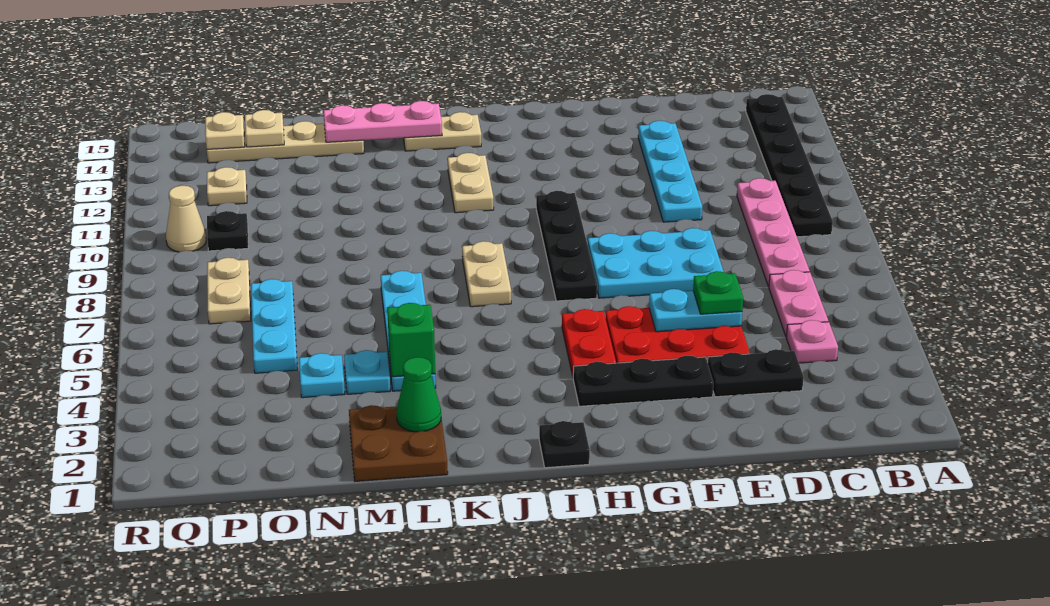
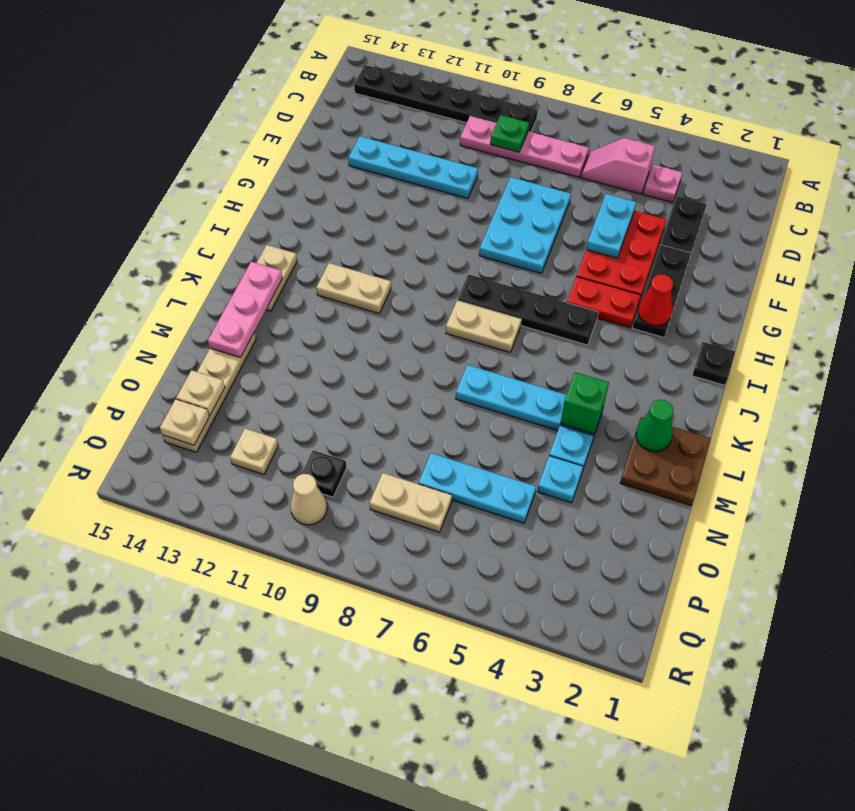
pink 1x2 plate [769,270,828,337] -> pink 1x2 slope [581,138,655,194]
green 1x1 plate [693,271,743,314] -> green 1x1 plate moved to [490,115,529,152]
none -> red 1x1 cone [638,274,673,326]
black 1x4 plate [536,191,597,301] -> black 1x4 plate moved to [458,274,598,345]

